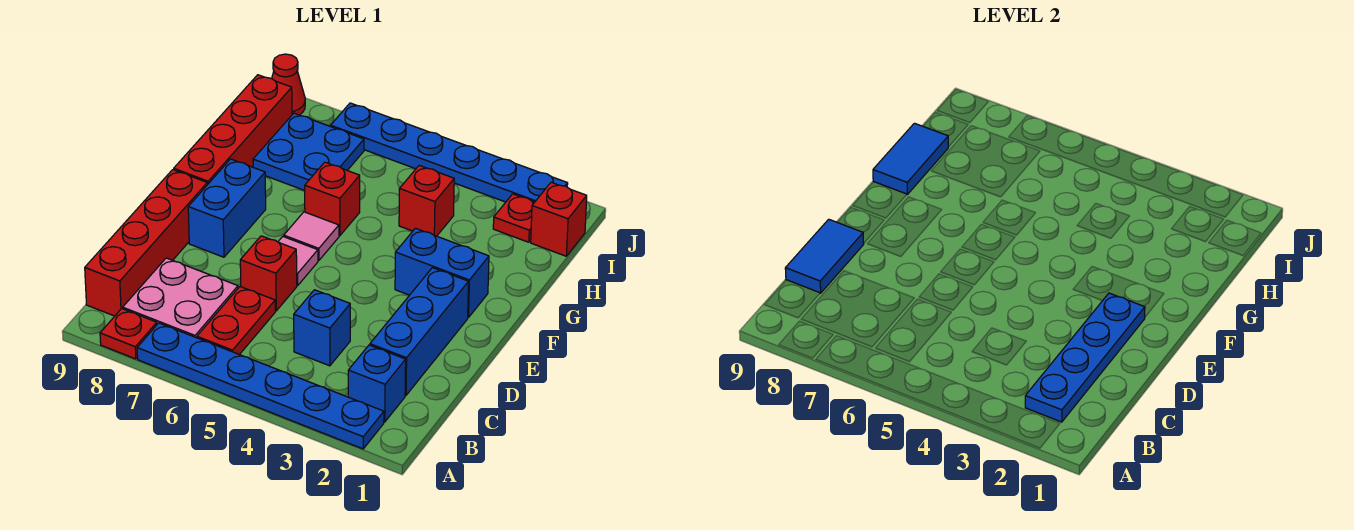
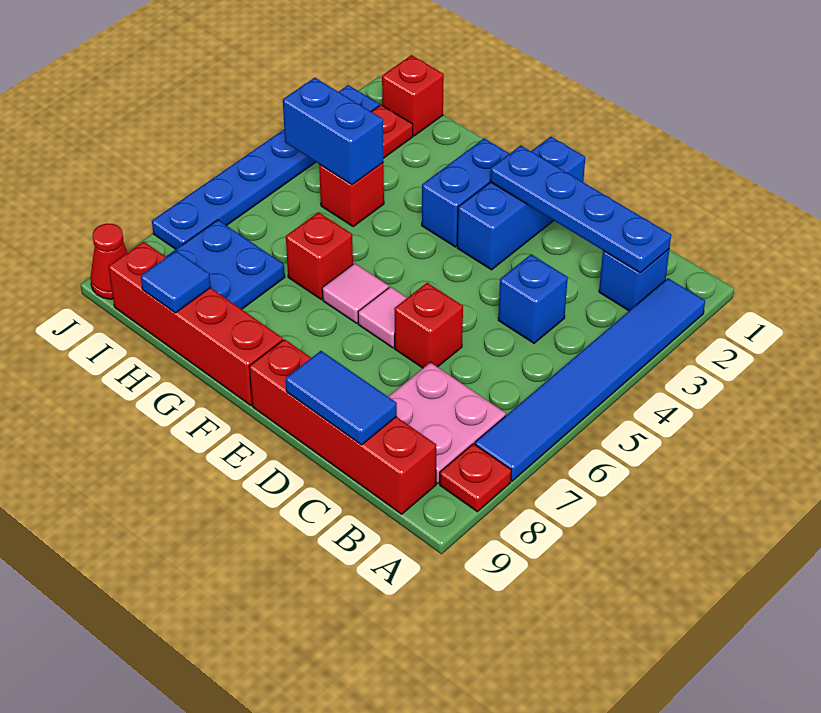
blue 1x6 plate [137,323,384,449] -> blue 1x6 tile [475,278,705,481]
red 1x2 plate [197,287,275,355] -> none
blue 1x3 brick [370,268,468,395] -> blue 1x3 brick turned to [457,136,585,270]
blue 1x2 brick [188,159,266,257] -> blue 1x2 brick moved to [283,78,383,185]
blue 1x2 tile [873,123,948,194] -> blue 1x1 tile [141,251,211,313]

